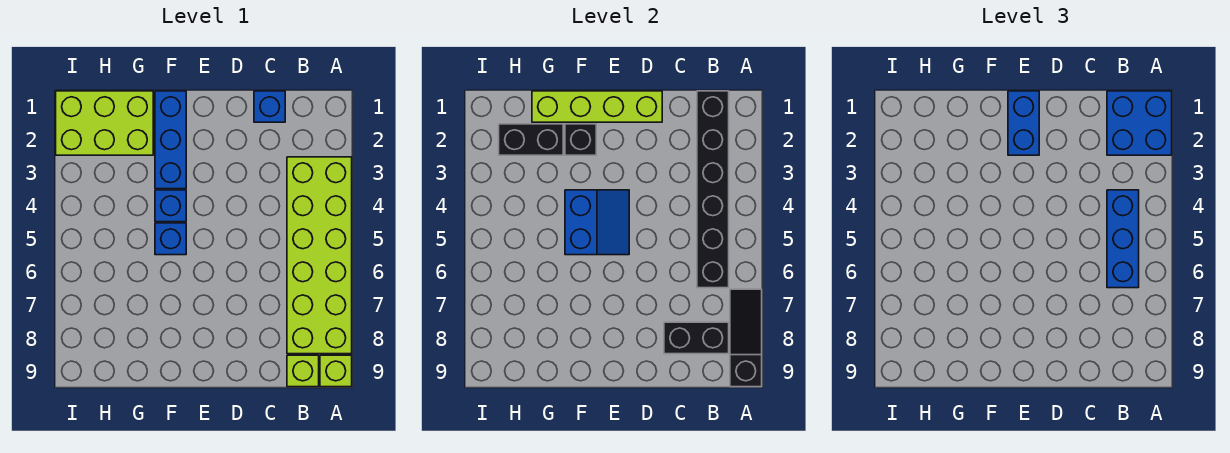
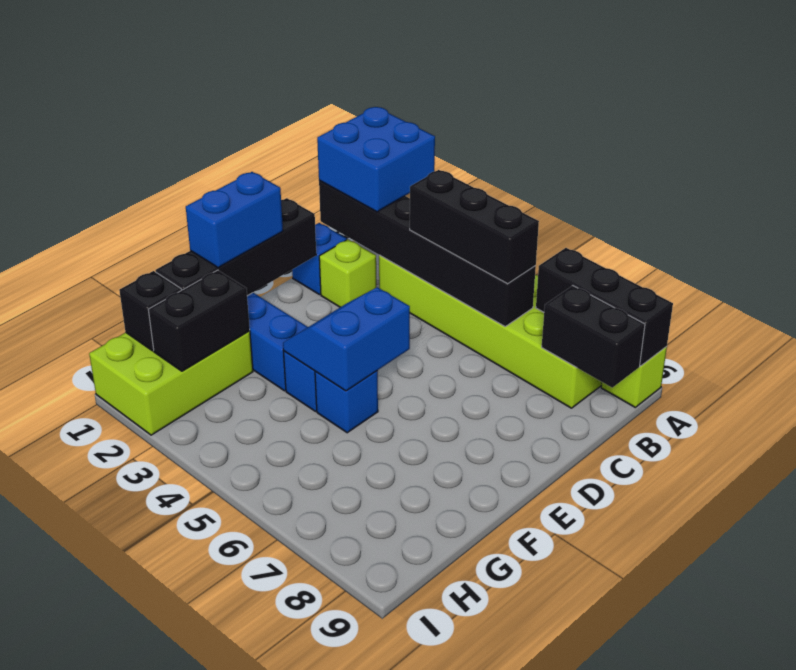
black 1x3 slope [730,289,762,387] -> black 1x3 brick [536,248,673,366]
blue 1x3 brick [1107,190,1139,288] -> black 1x3 brick [410,170,539,284]
black 1x2 brick [664,322,729,354] -> black 1x2 brick turned to [542,286,645,388]
lime 1x1 brick [287,355,319,387] -> lime 1x1 brick moved to [319,239,376,307]
lime 1x4 brick [532,91,662,122] -> black 1x4 brick [155,198,316,296]
blue 1x2 brick [1008,91,1039,155] -> blue 1x2 brick turned to [186,172,283,268]
blue 2x2 slope [565,190,629,255] -> blue 2x2 slope turned to [283,287,410,391]
black 1x1 brick [565,124,596,155] -> black 1x1 brick moved to [119,271,182,351]

